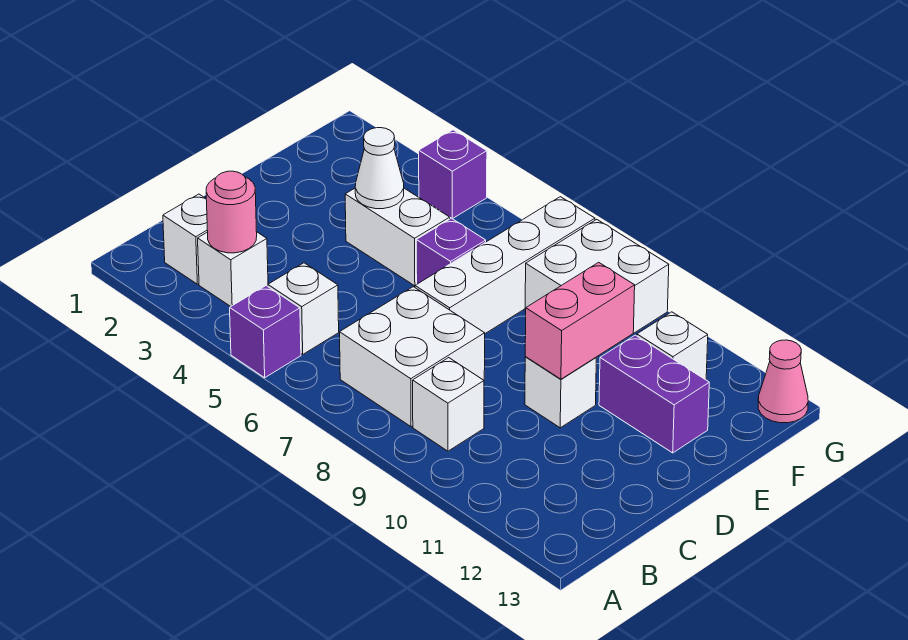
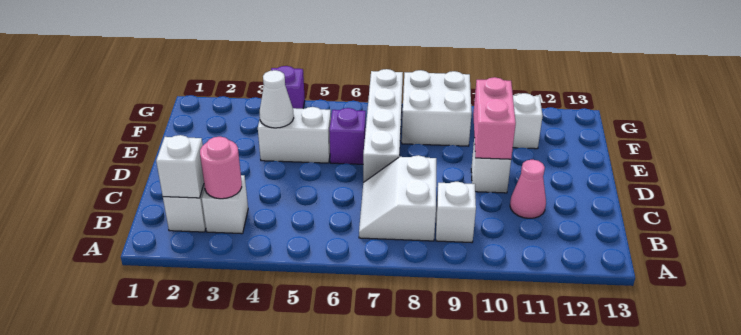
purple 1x1 brick [230,286,301,378] -> none
white 1x1 brick [268,263,339,354] -> white 1x1 brick moved to [156,135,204,198]
white 2x2 brick [340,287,485,427] -> white 2x2 slope [359,155,436,241]
purple 1x2 brick [599,335,709,453] -> none
pink 1x1 cone [758,340,808,423] -> pink 1x1 cone moved to [510,160,546,218]

